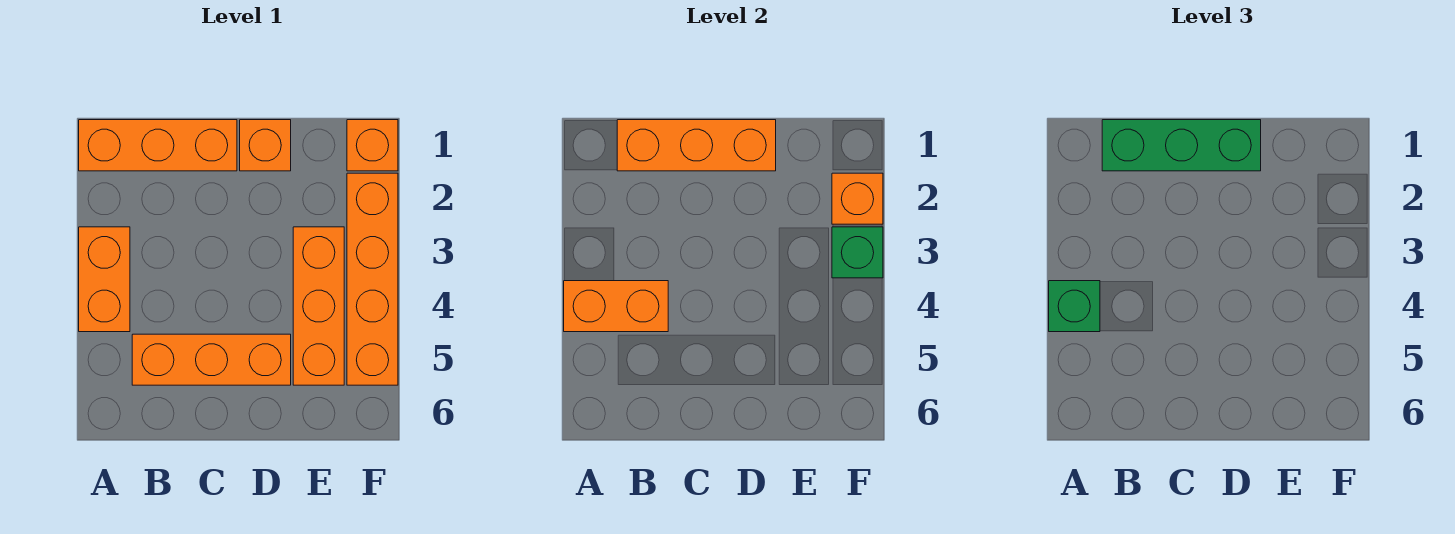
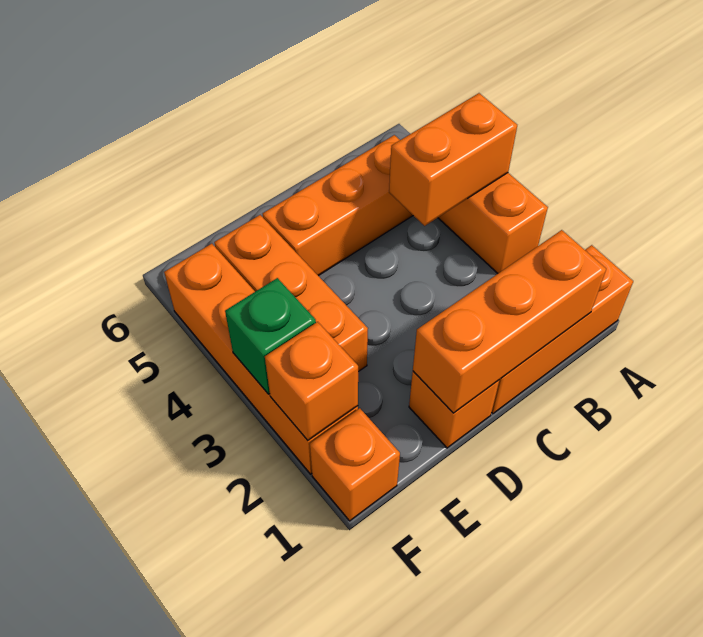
green 1x1 brick [1049,281,1100,332] -> none
green 1x3 brick [1102,120,1261,171] -> none

